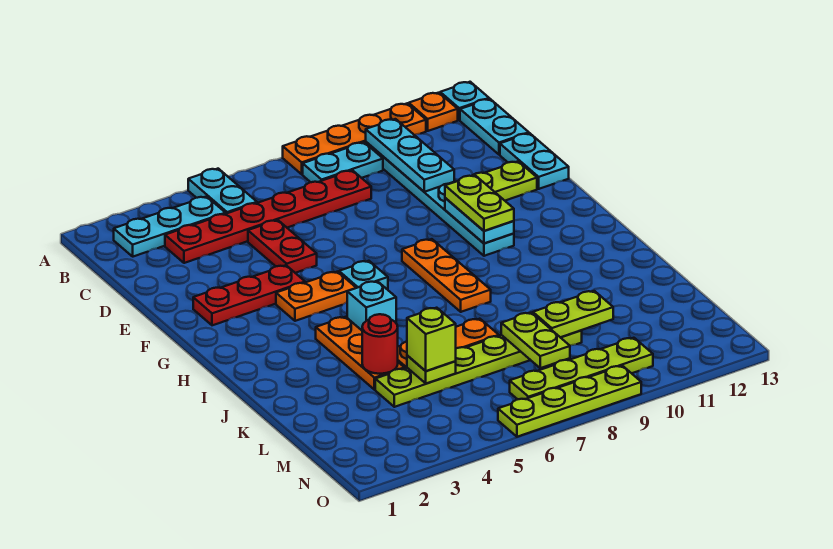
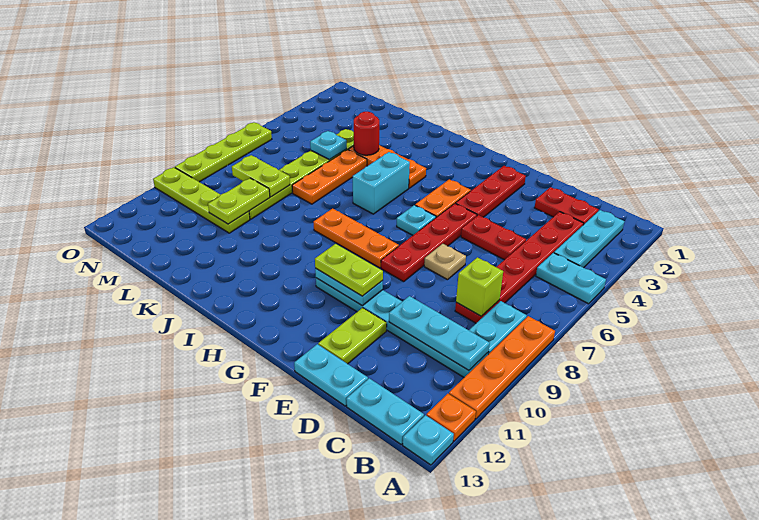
none -> red 1x2 plate [535,187,599,225]
none -> tan 1x1 plate [424,244,466,280]
none -> red 1x4 plate [381,203,477,282]
cyan 1x1 brick [347,281,396,330] -> cyan 1x2 brick [353,152,410,214]
lime 1x1 plate [407,356,456,384] -> cyan 1x1 plate [310,131,347,160]
lime 1x1 brick [407,308,456,371] -> lime 1x1 brick moved to [456,257,503,316]
lime 1x4 plate [510,338,653,399] -> lime 1x4 plate turned to [153,167,250,233]

